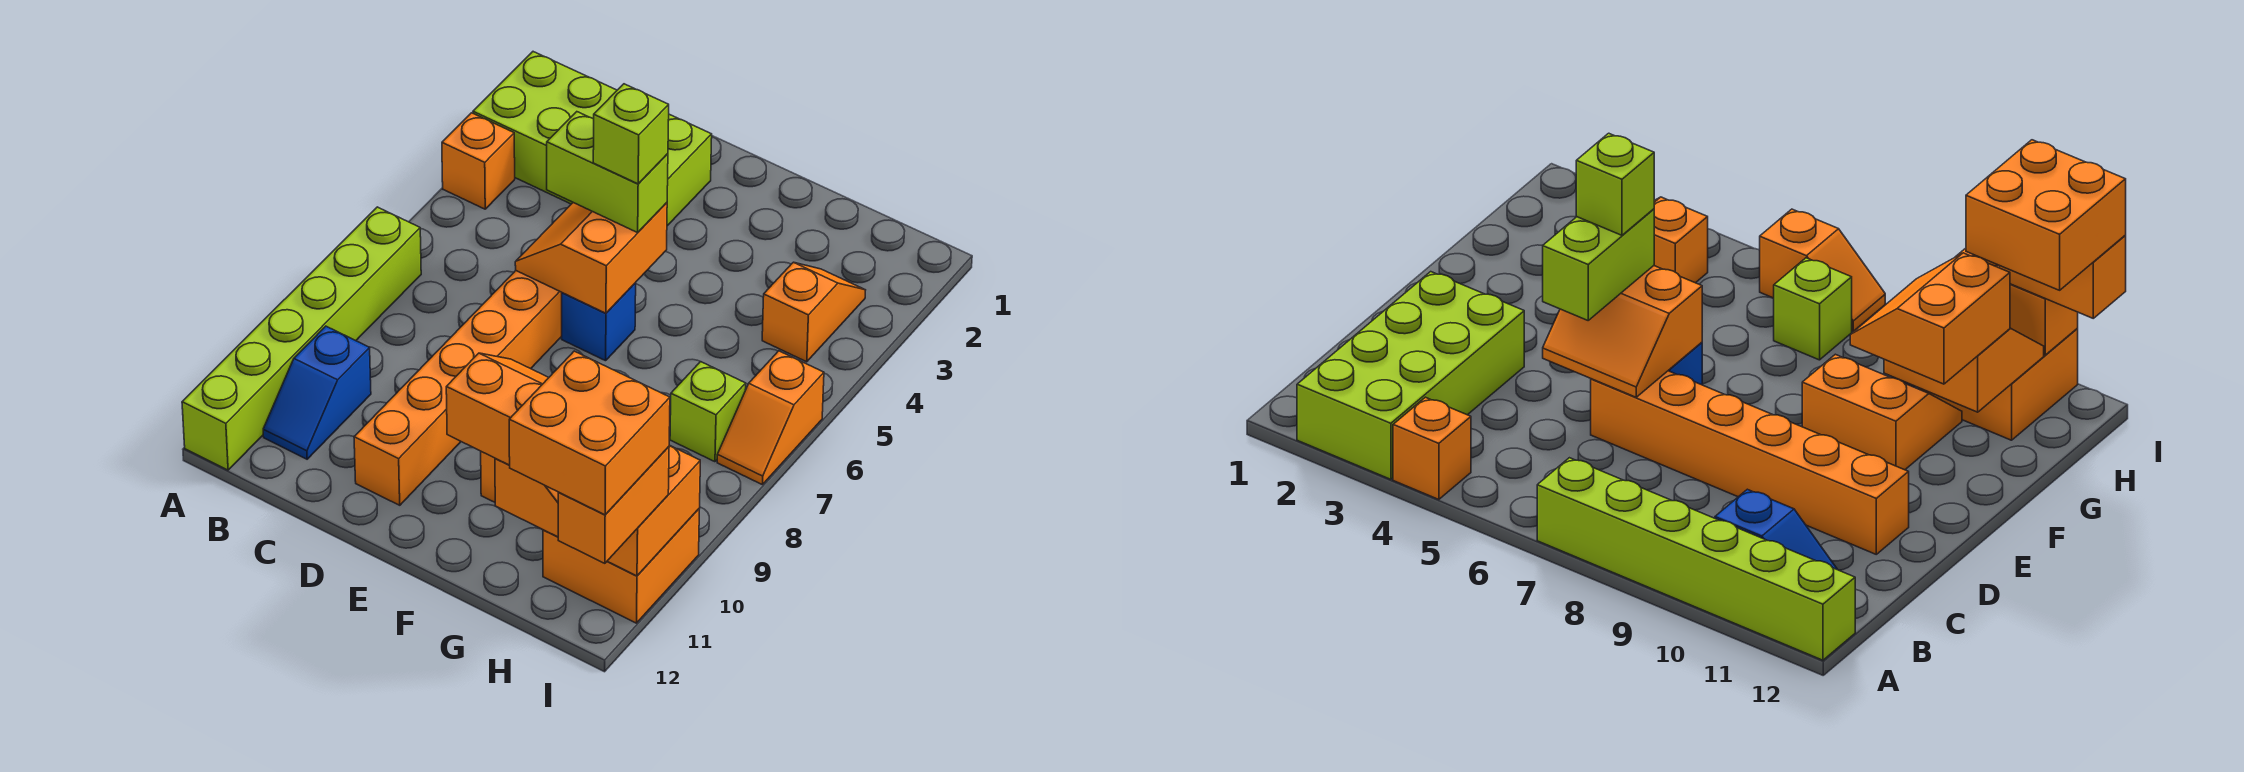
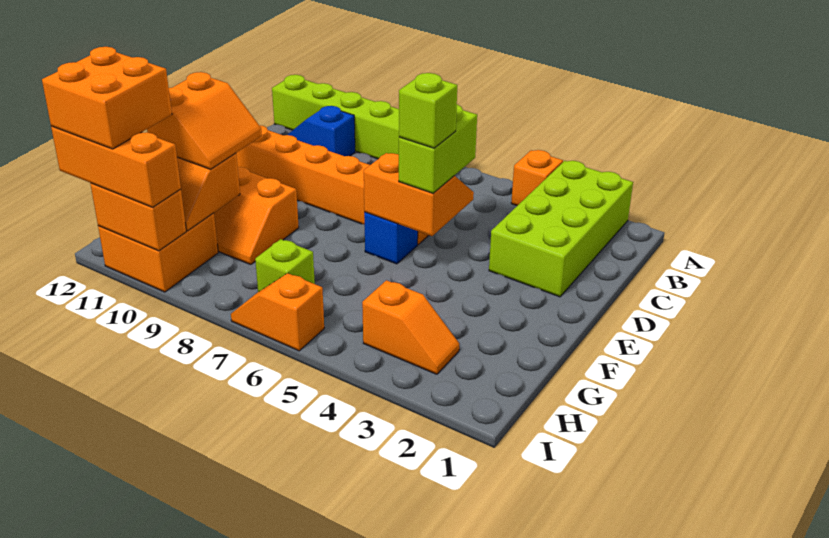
orange 1x2 brick [558,447,669,563] -> orange 1x3 brick [51,126,181,207]

